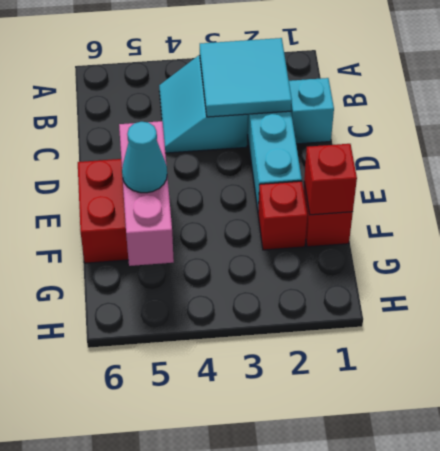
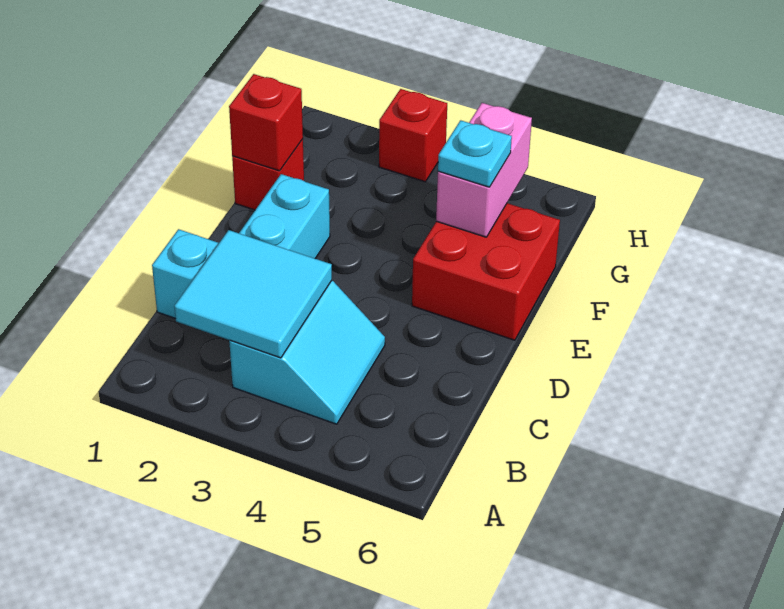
pink 1x3 brick [119,121,174,266] -> pink 1x2 brick [436,103,532,237]
red 1x1 brick [258,181,307,250] -> red 1x1 brick moved to [379,89,447,182]
cyan 1x1 cone [122,122,167,193] -> cyan 1x1 plate [438,120,512,187]

